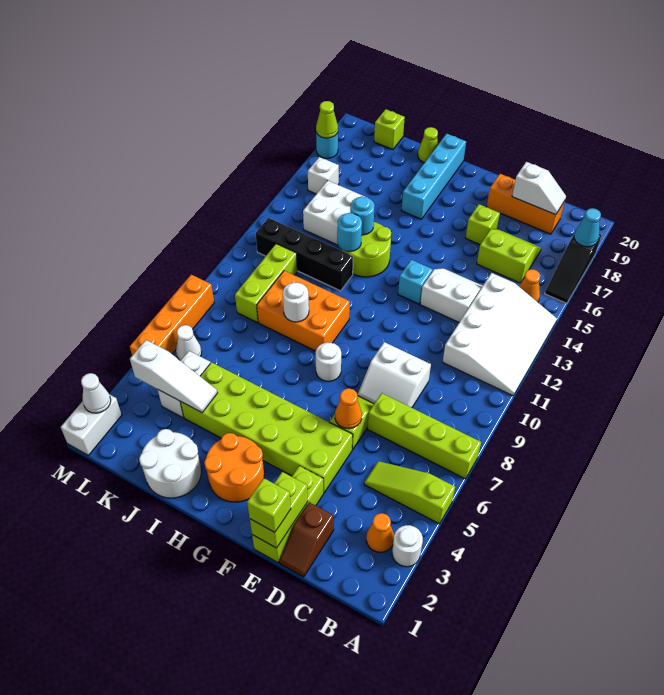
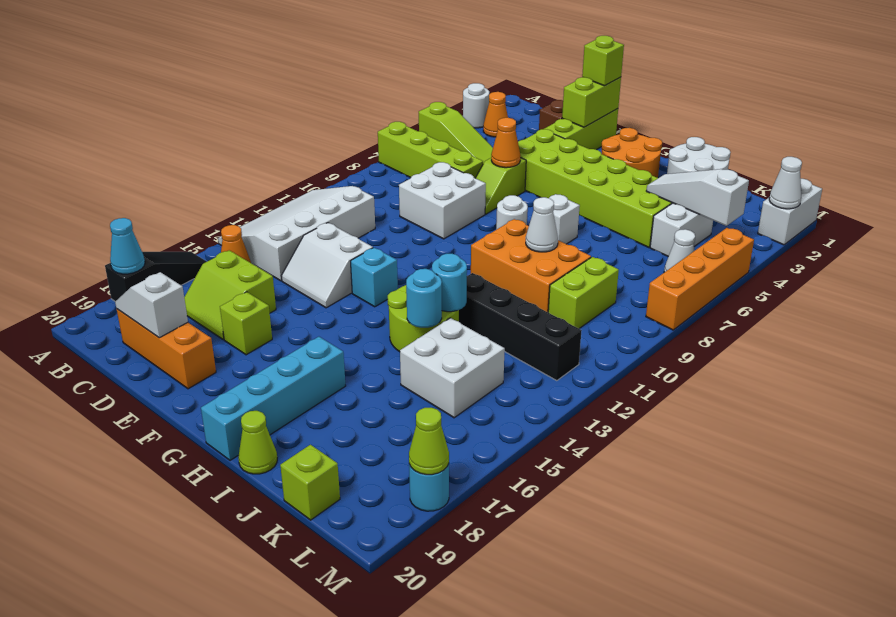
white 2x2 slope [357,342,431,408] -> white 2x2 brick [399,162,486,239]
white 1x1 round brick [283,283,309,322] -> white 1x1 cone [526,197,558,252]
lime 1x3 brick [235,244,297,323] -> lime 1x2 brick [548,257,619,329]
white 1x1 brick [308,157,339,194] -> white 1x1 brick moved to [549,194,580,244]

